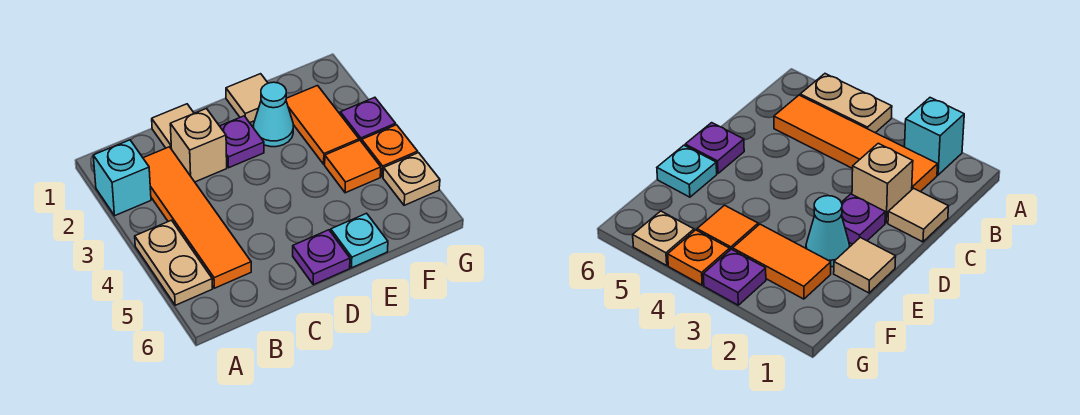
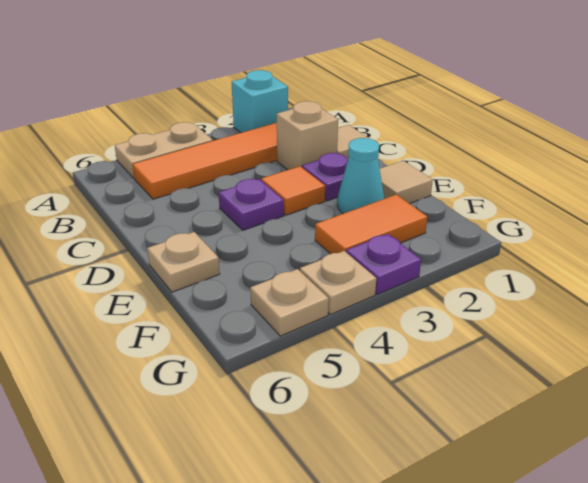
purple 1x1 plate [293,230,350,285] -> purple 1x1 plate moved to [219,179,284,230]
cyan 1x1 plate [331,213,388,268] -> tan 1x1 plate [147,232,220,292]
orange 1x1 tile [325,140,381,193] -> orange 1x1 tile moved to [261,166,325,215]
orange 1x1 plate [362,125,418,177] -> tan 1x1 plate [300,251,376,315]

